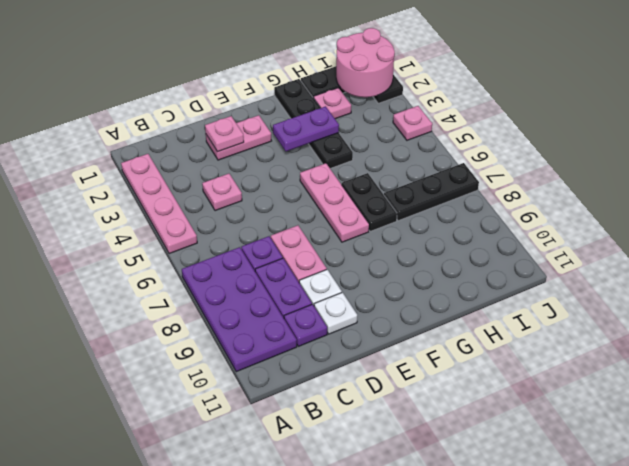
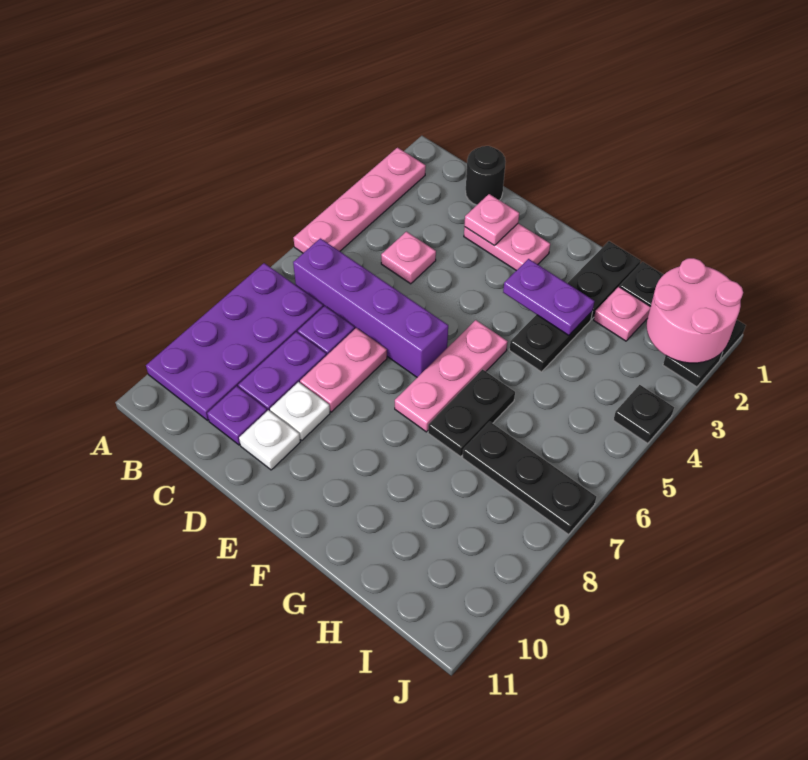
none -> purple 1x4 brick [293,238,448,377]
none -> black 1x1 round brick [466,146,506,205]
pink 1x1 plate [393,106,432,140] -> black 1x1 plate [614,385,674,444]

